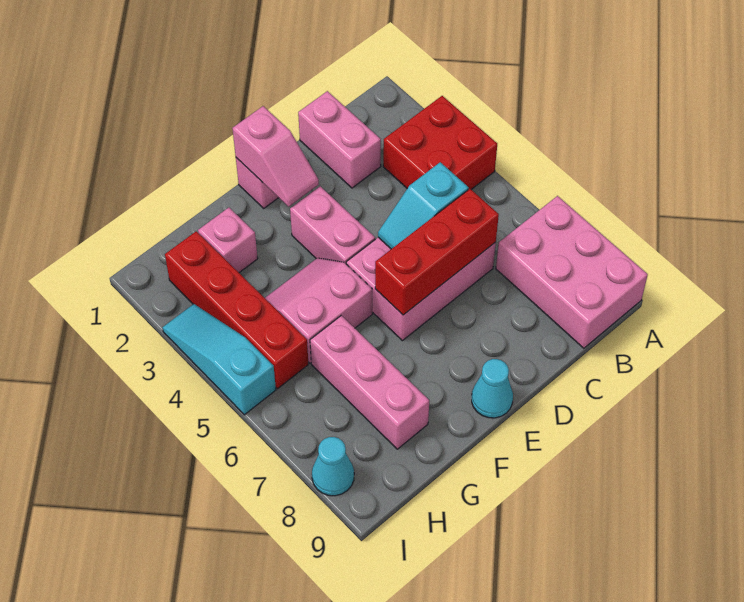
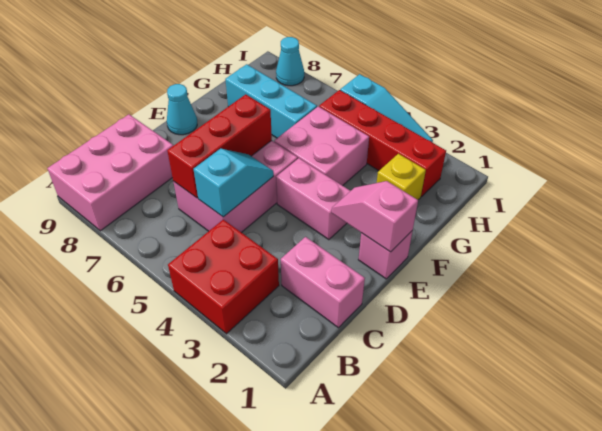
pink 2x3 brick [496,196,648,348] -> pink 2x3 brick turned to [47,114,173,231]
pink 2x2 slope [265,258,372,363] -> pink 2x2 brick [274,106,369,186]
pink 1x1 brick [198,208,258,273] -> yellow 1x1 brick [377,154,426,200]
pink 1x3 brick [310,316,429,449] -> cyan 1x3 brick [225,64,317,138]

